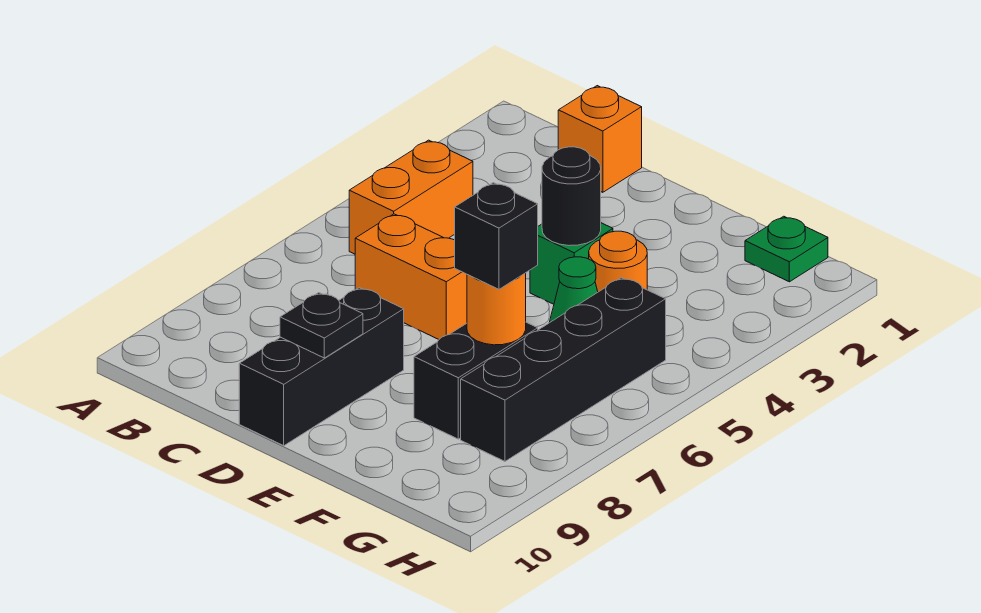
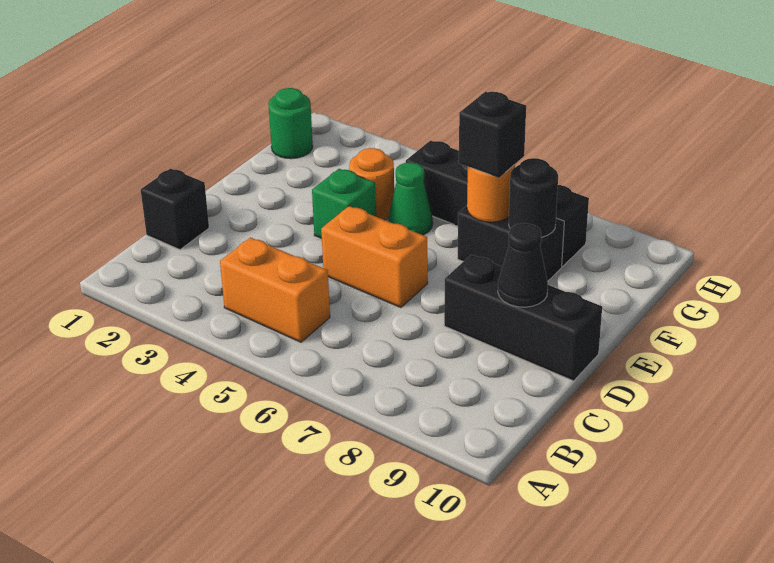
orange 1x1 brick [558,86,642,192] -> black 1x1 brick [141,169,209,250]
orange 1x2 brick [355,214,467,339] -> orange 1x2 brick turned to [321,206,428,308]
black 1x1 plate [280,293,363,358] -> black 1x1 cone [498,223,548,307]
black 1x1 round brick [542,147,601,246] -> black 1x1 round brick moved to [509,158,558,237]
green 1x1 plate [745,216,828,282] -> green 1x1 round brick [268,88,313,159]

